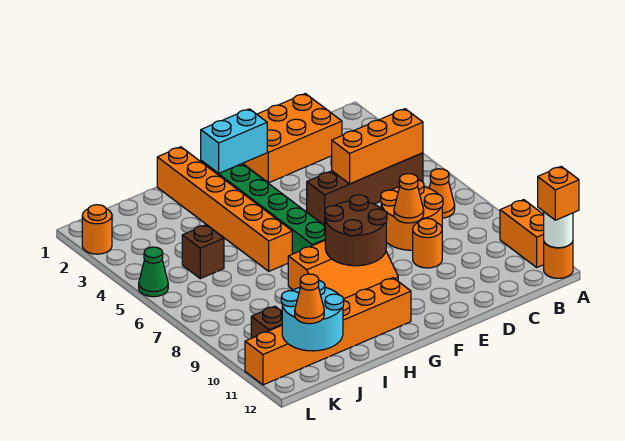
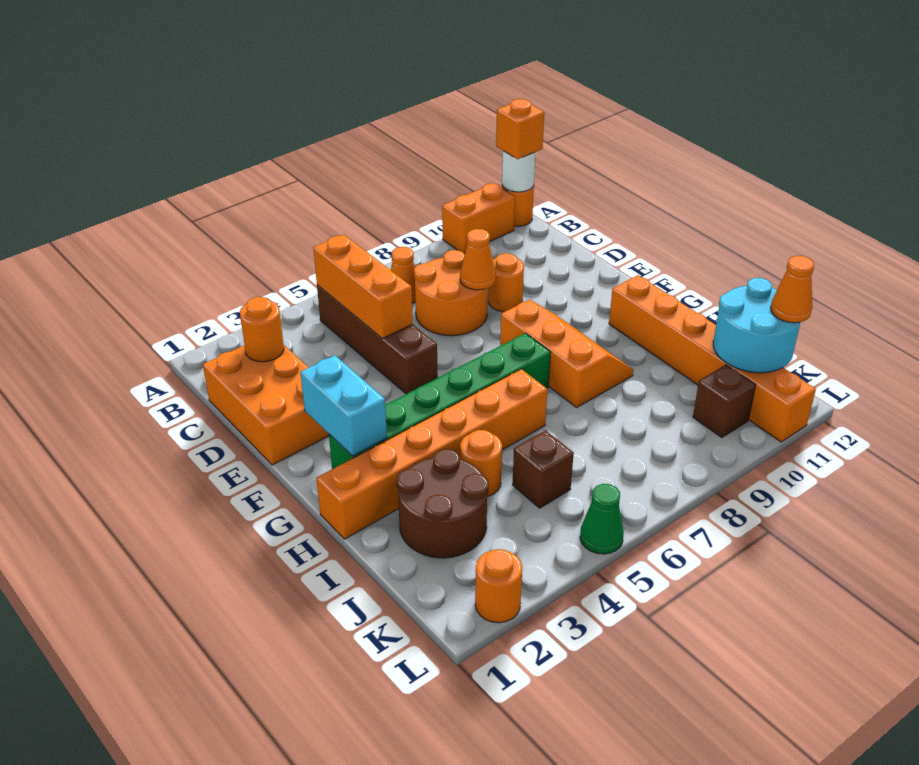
none -> orange 1x1 round brick [240,297,284,362]
brown 2x2 round brick [325,195,387,266] -> brown 2x2 round brick moved to [397,449,489,558]
none -> orange 1x1 round brick [460,430,502,497]

